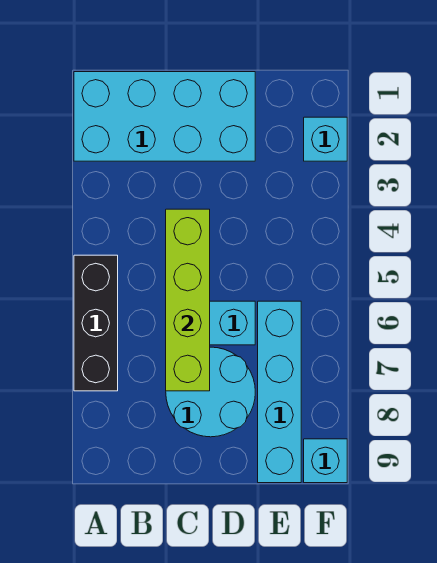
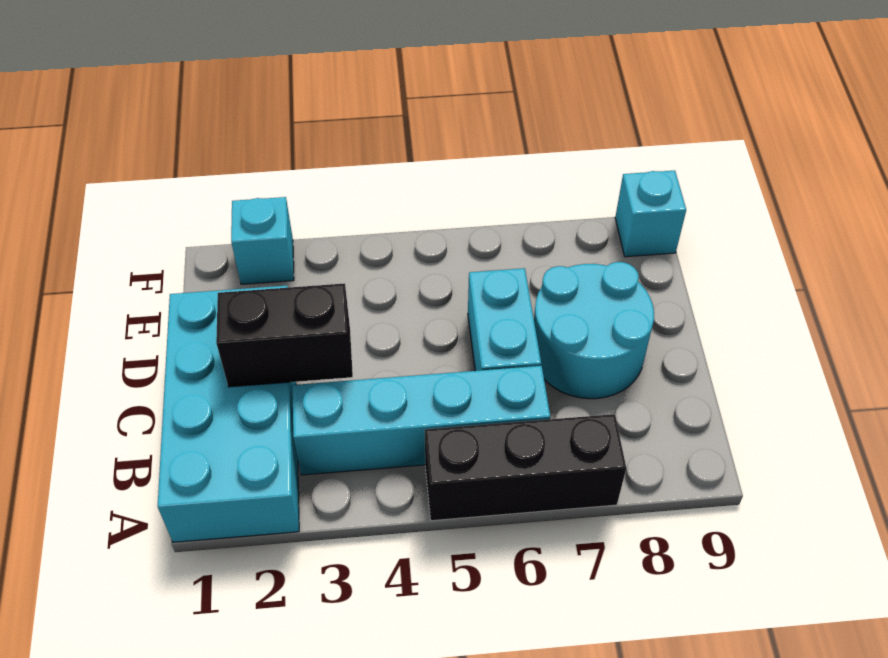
none -> black 1x2 brick [216,283,353,387]
lime 1x4 brick [166,209,210,391] -> none
cyan 1x4 brick [258,301,301,483] -> cyan 1x4 brick moved to [292,366,550,475]

